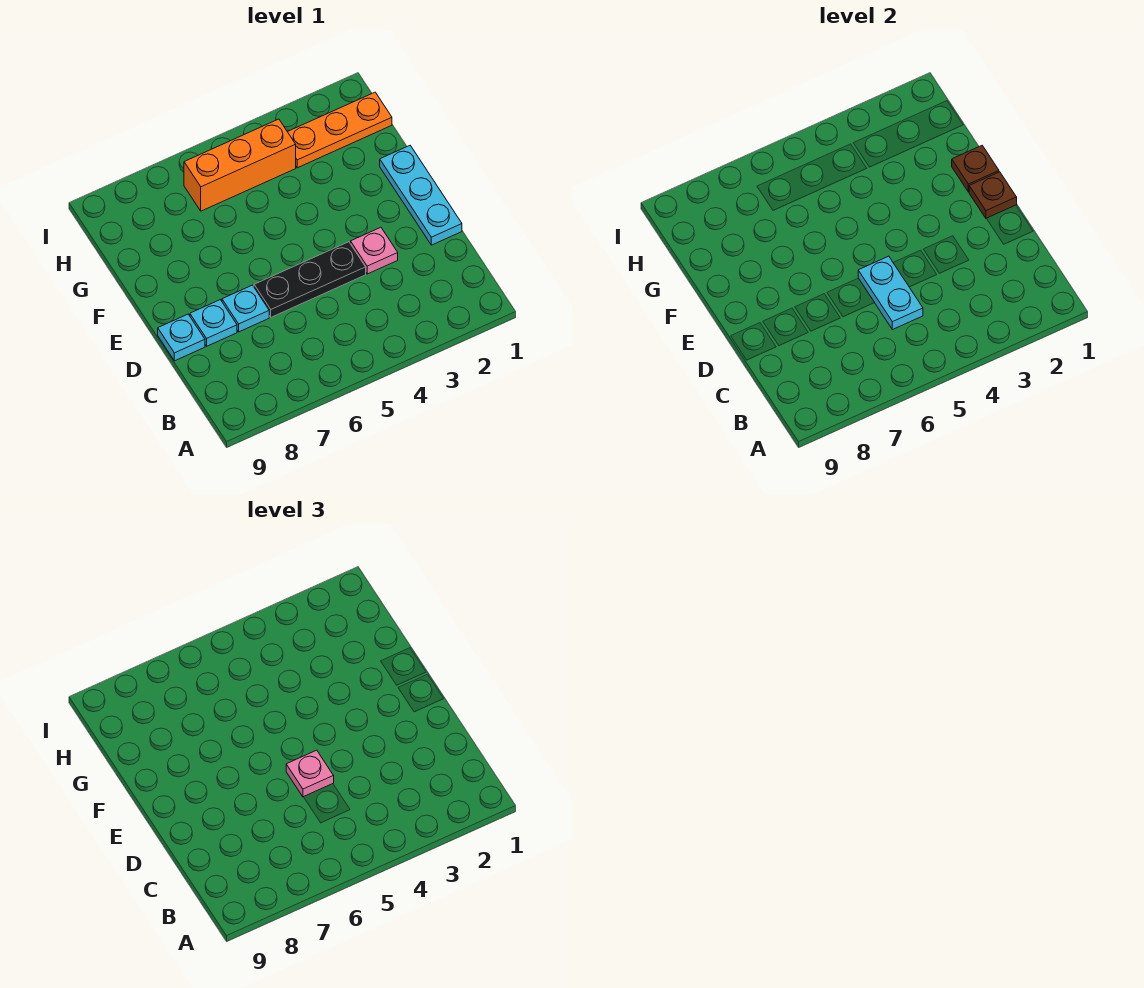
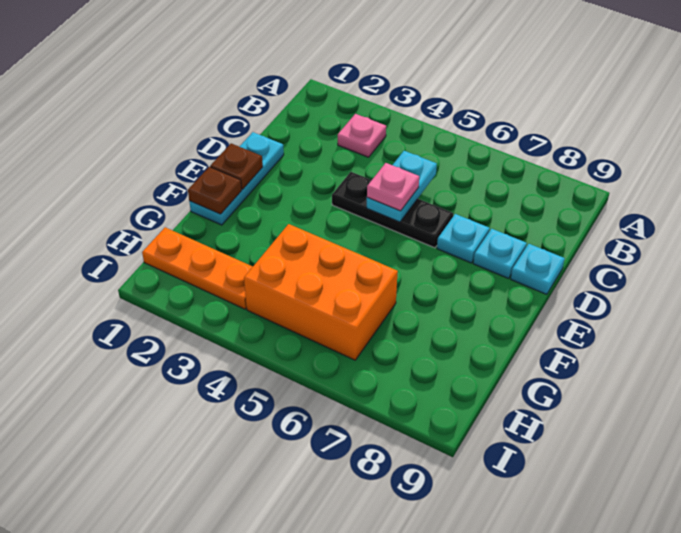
pink 1x1 plate [351,227,398,274] -> pink 1x1 plate moved to [338,114,386,157]
orange 1x3 brick [184,119,296,211] -> orange 2x3 brick [244,224,398,360]

